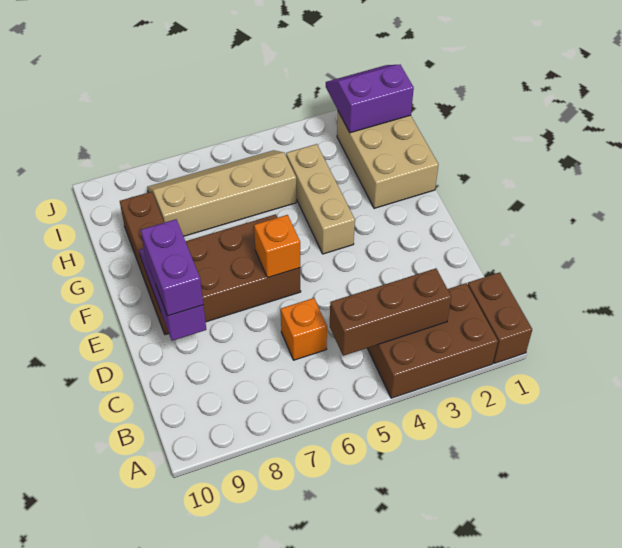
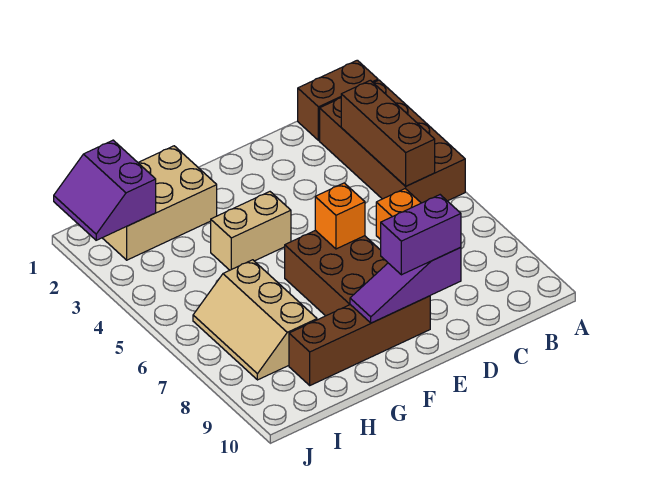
brown 2x3 brick [367,283,498,398] -> brown 2x4 brick [320,80,465,203]
tan 1x3 brick [286,144,355,254] -> tan 1x2 brick [211,192,291,270]
tan 2x4 slope [147,150,296,236] -> tan 2x3 slope [193,260,317,380]

